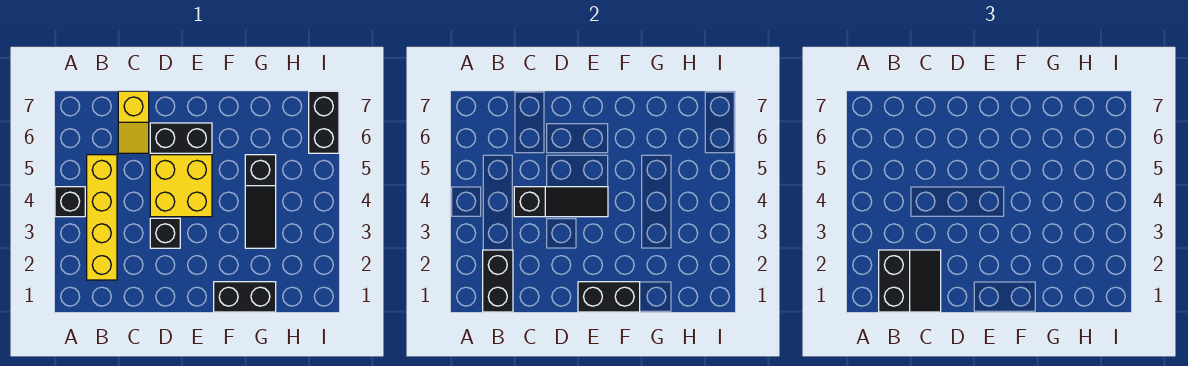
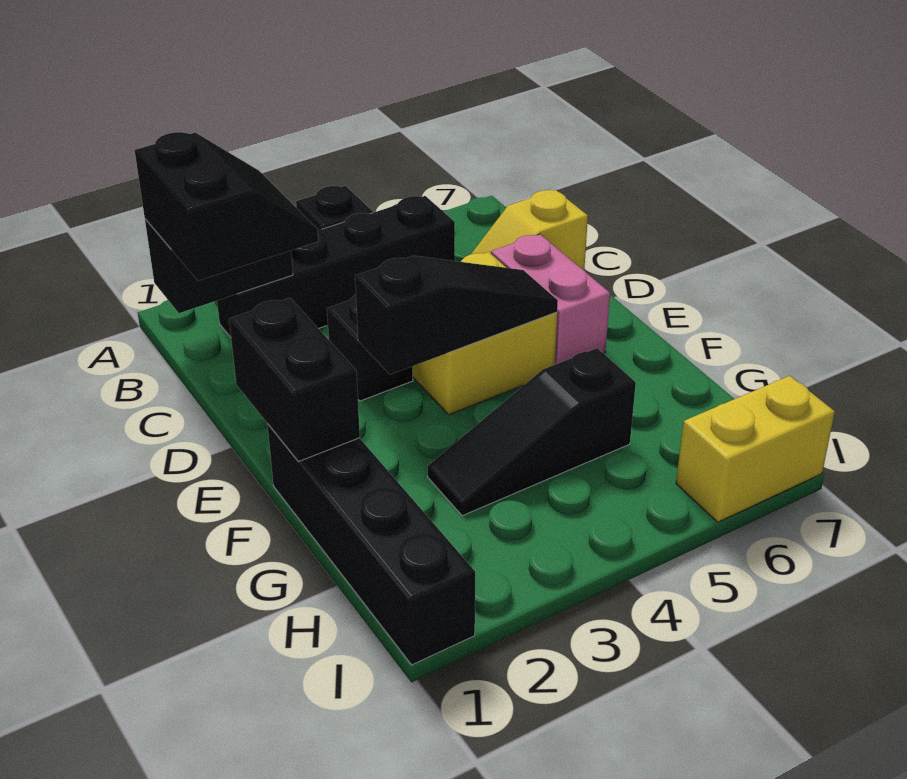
black 2x2 slope [879,250,941,312] -> black 2x2 slope turned to [135,132,318,281]
yellow 1x4 brick [87,155,117,280] -> black 1x4 brick [217,196,455,337]
black 1x3 slope [514,187,608,217] -> black 1x3 slope turned to [355,256,558,374]
black 1x2 brick [150,123,212,153] -> pink 1x2 brick [491,234,610,364]
black 1x2 brick [214,282,276,312] -> black 1x4 brick [267,424,475,665]
black 1x2 brick [309,91,339,153] -> yellow 1x2 brick [676,376,835,522]

